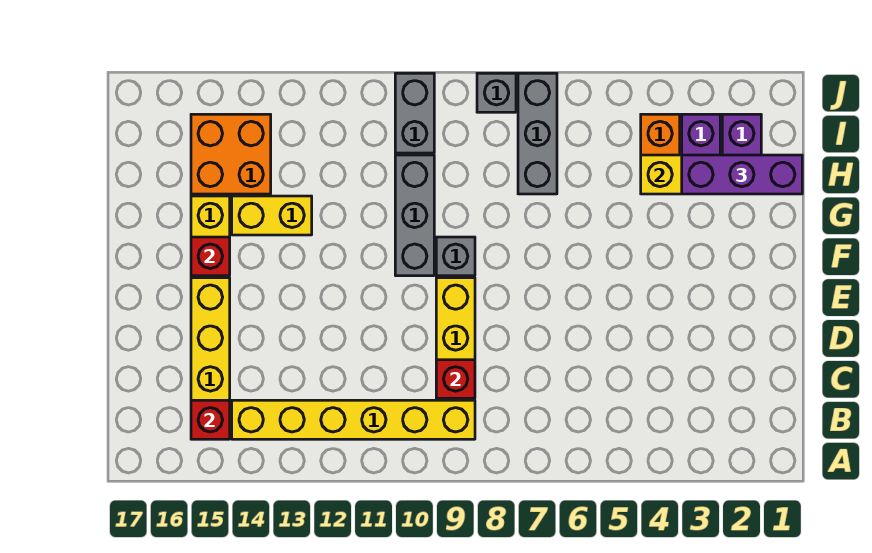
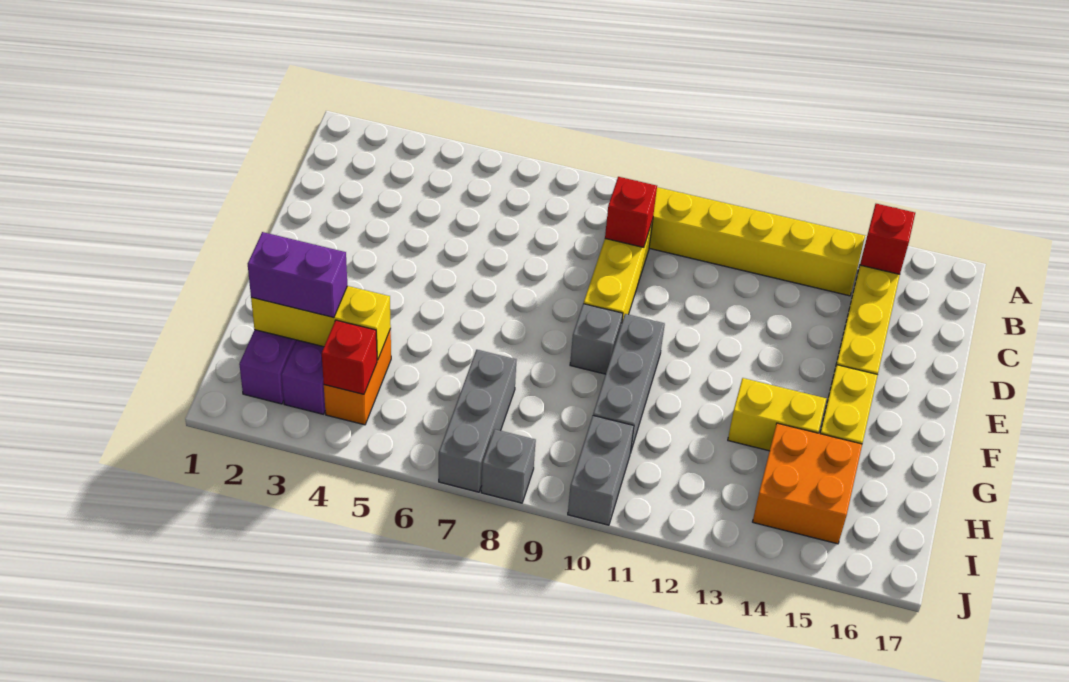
red 1x1 brick [191,237,230,276] -> red 1x1 brick moved to [322,320,377,394]
purple 1x3 brick [682,155,802,194] -> purple 1x2 brick [248,232,347,318]

